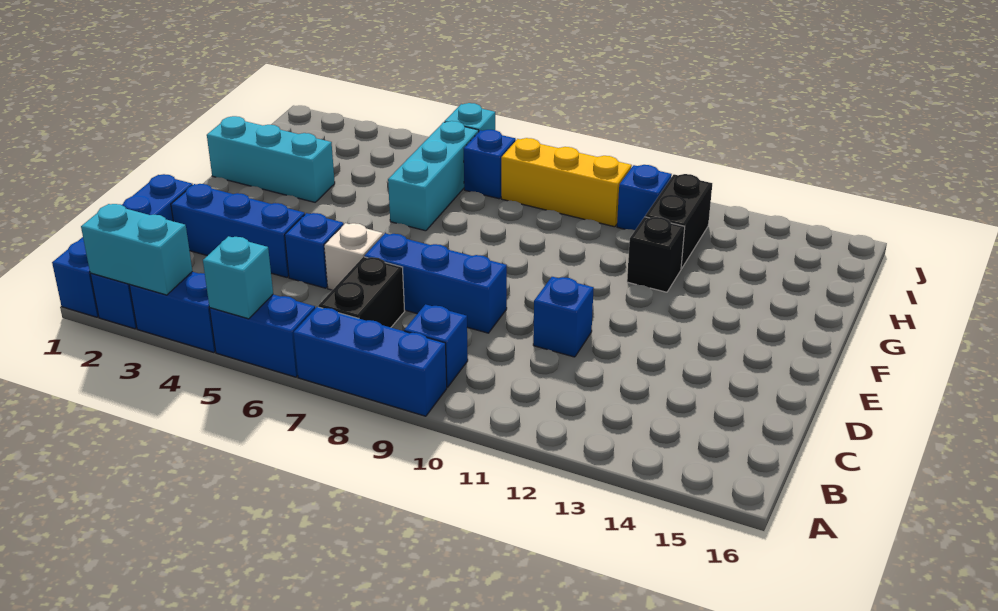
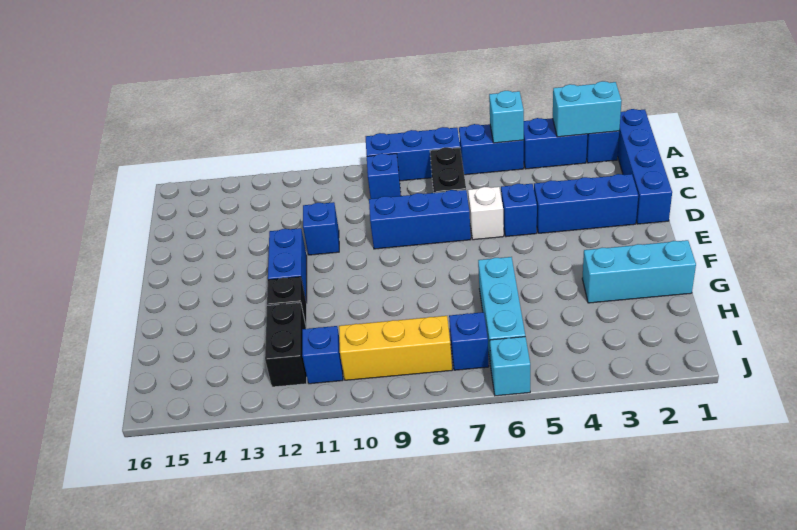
none -> blue 1x2 brick [268,228,307,303]

